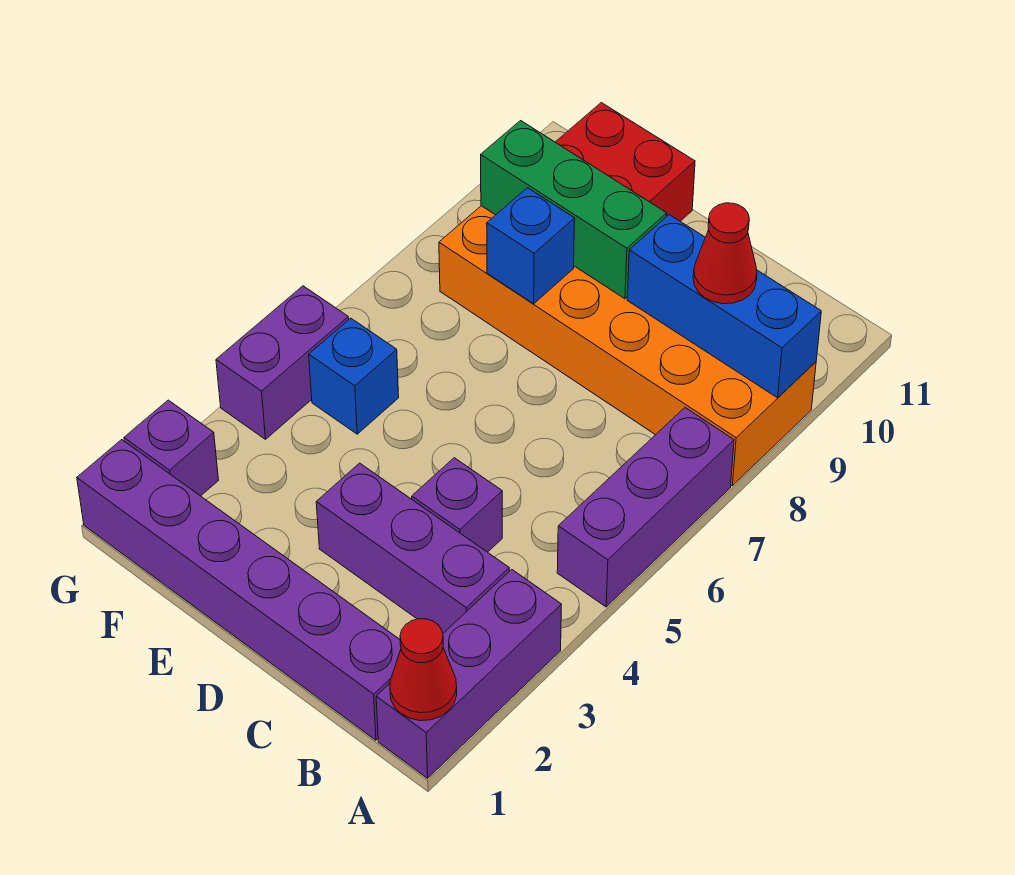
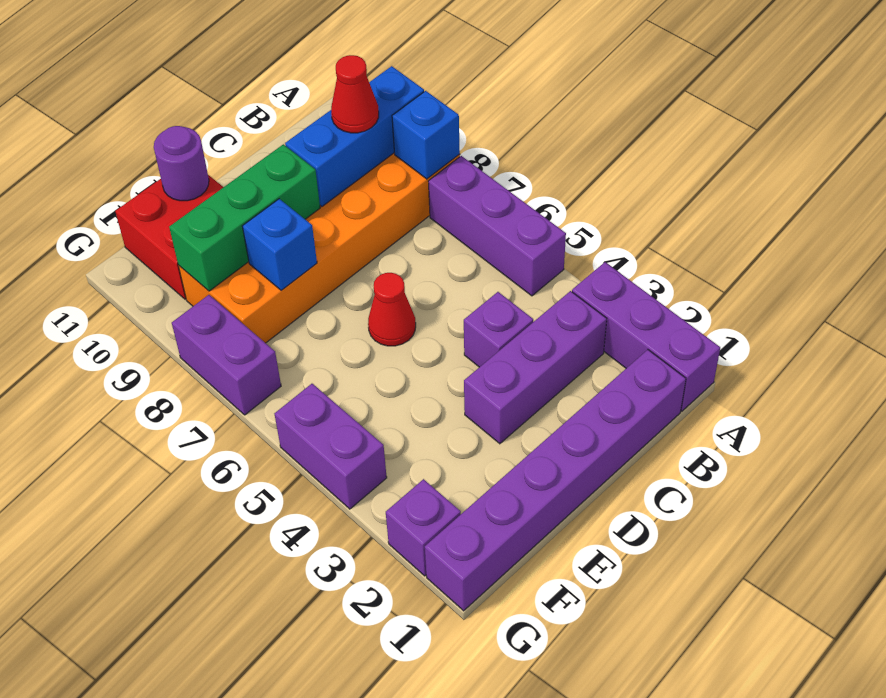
red 1x1 cone [390,619,457,721] -> red 1x1 cone moved to [368,273,416,346]
none -> purple 1x1 round brick [154,126,209,201]
blue 1x1 brick [309,318,399,434] -> blue 1x1 brick moved to [392,91,460,179]
none -> purple 1x2 brick [172,295,281,415]

